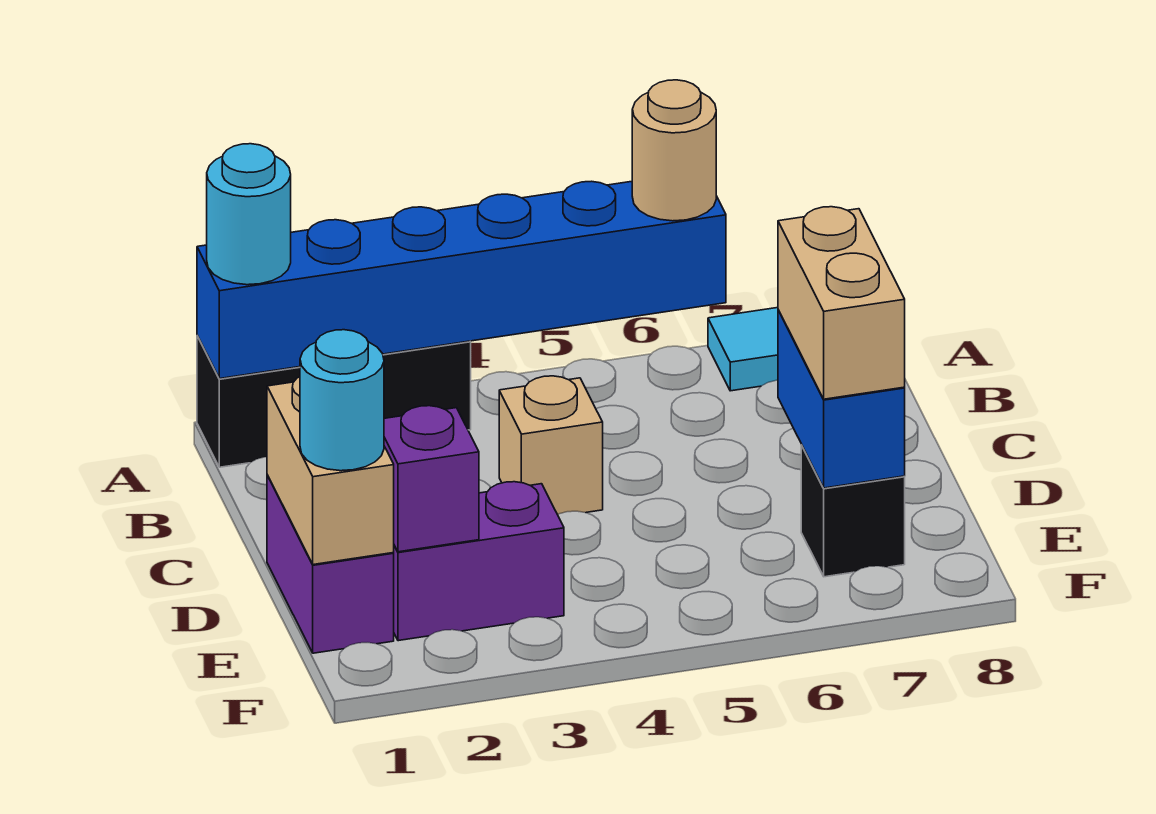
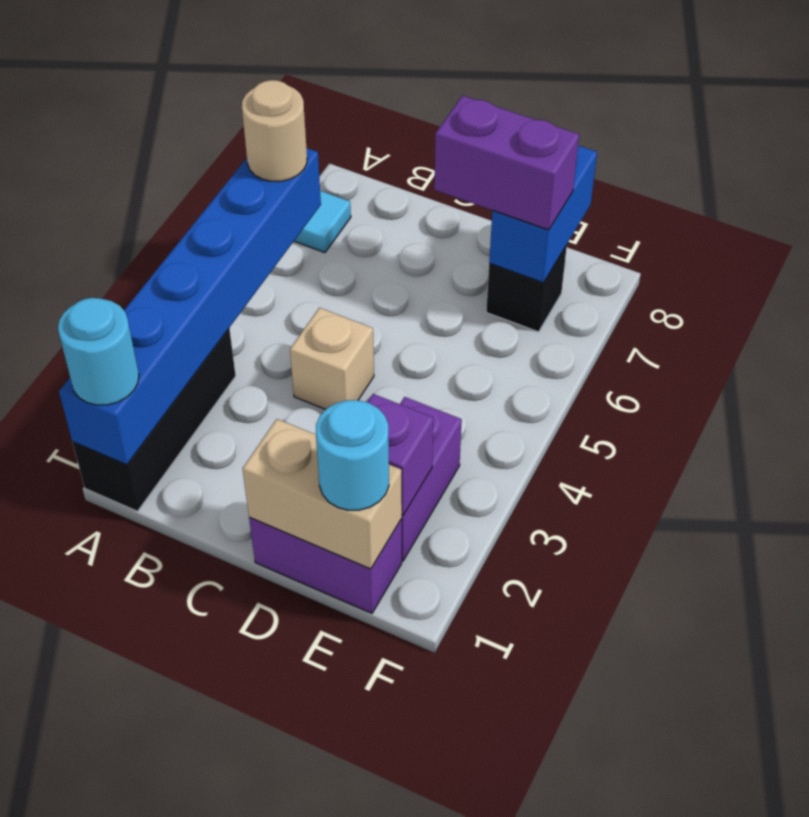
blue 1x2 brick [778,310,905,488] -> blue 1x2 brick turned to [489,146,597,283]
tan 1x2 brick [778,207,905,399] -> purple 1x2 brick [434,96,579,230]

